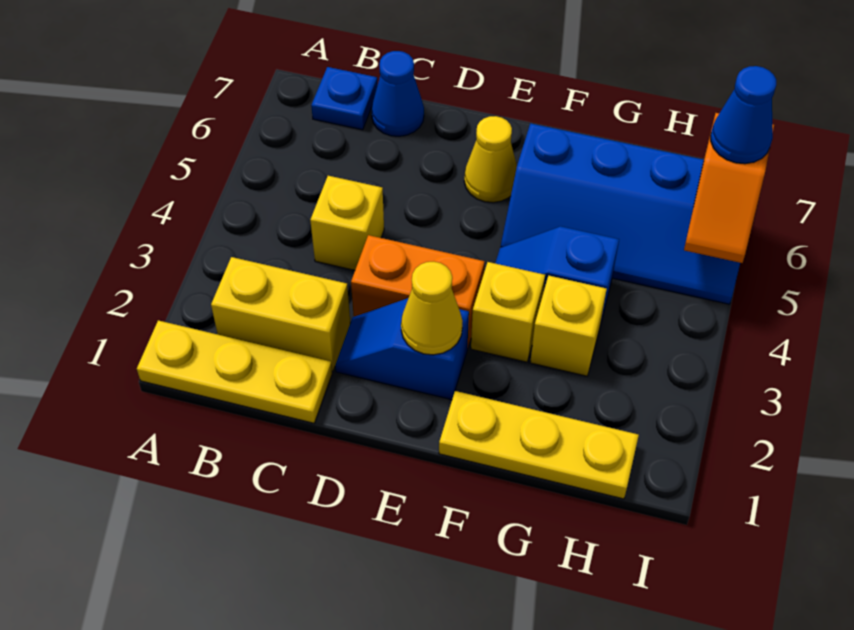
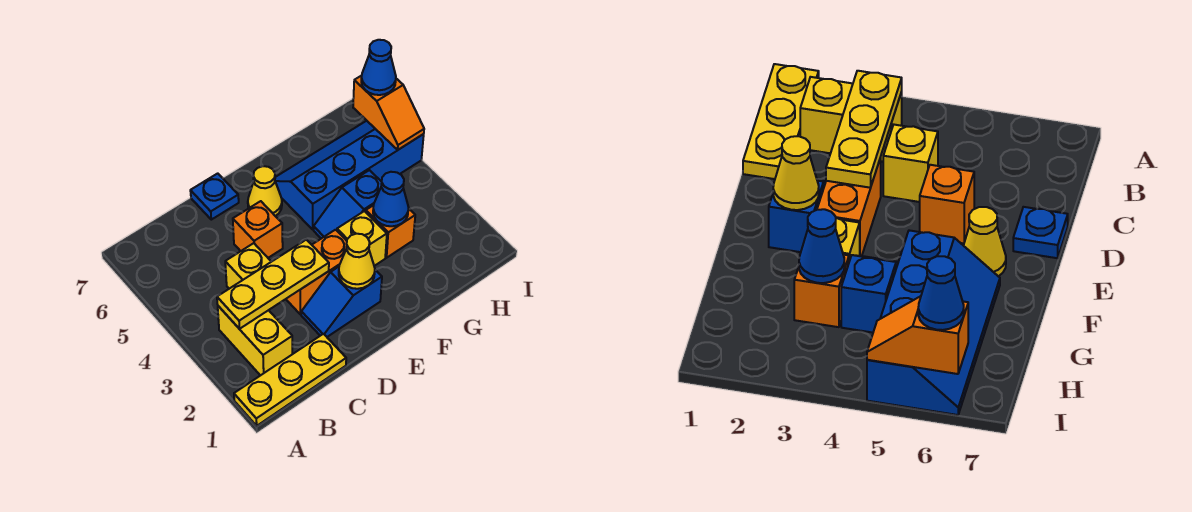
yellow 1x2 brick [211,257,350,371] -> yellow 1x2 brick turned to [218,306,292,376]
blue 1x1 plate [311,67,377,130] -> blue 1x1 plate moved to [190,173,239,220]
blue 1x1 cone [372,51,424,136] -> blue 1x1 cone moved to [373,172,409,226]
none -> orange 1x1 brick [233,201,283,258]
yellow 1x3 plate [439,391,639,499] -> yellow 1x3 plate moved to [217,240,329,329]
blue 2x4 slope [500,123,740,304] -> blue 2x4 slope turned to [275,121,424,229]
yellow 1x1 brick [530,276,607,376] -> orange 1x1 brick [366,205,415,258]

